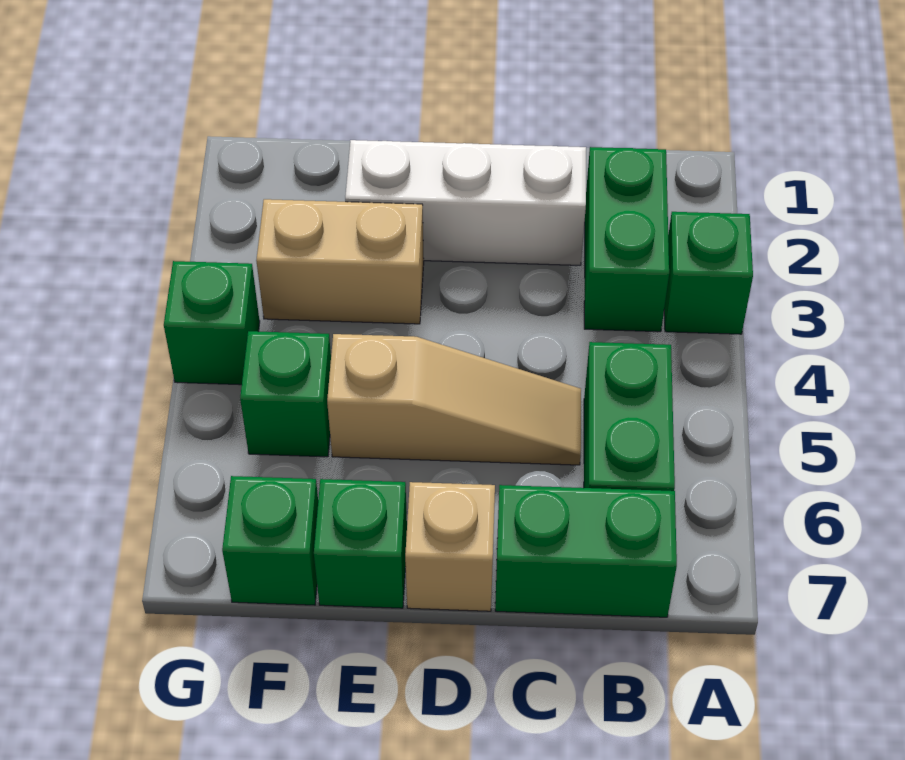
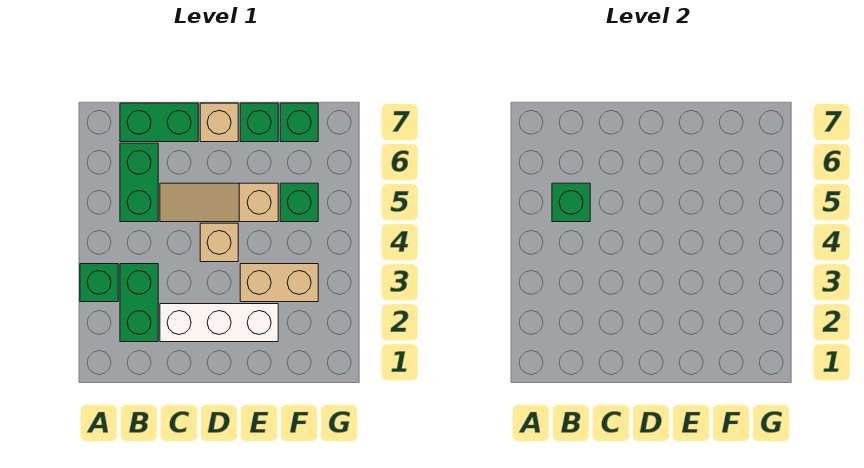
none -> tan 1x1 brick [200,223,238,262]
green 1x1 brick [164,261,260,385] -> green 1x1 brick moved to [552,183,590,222]

